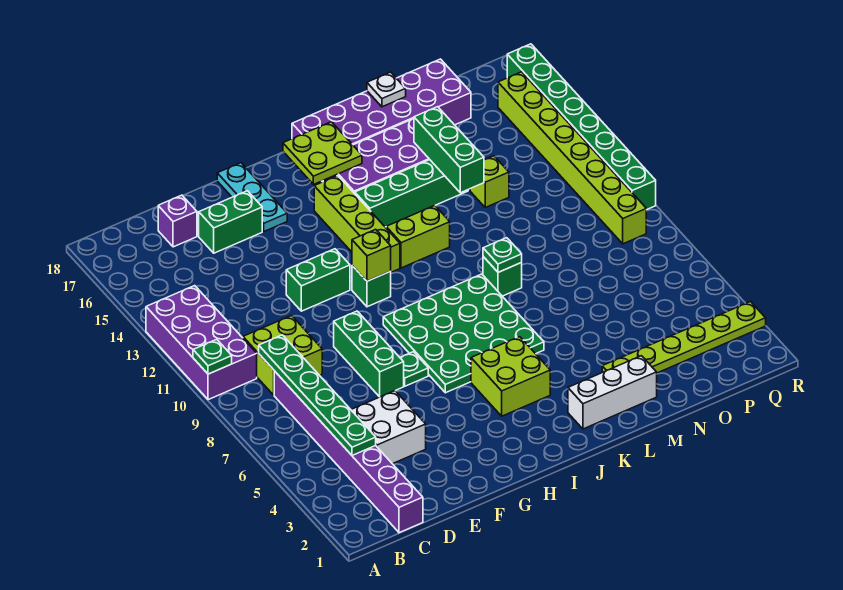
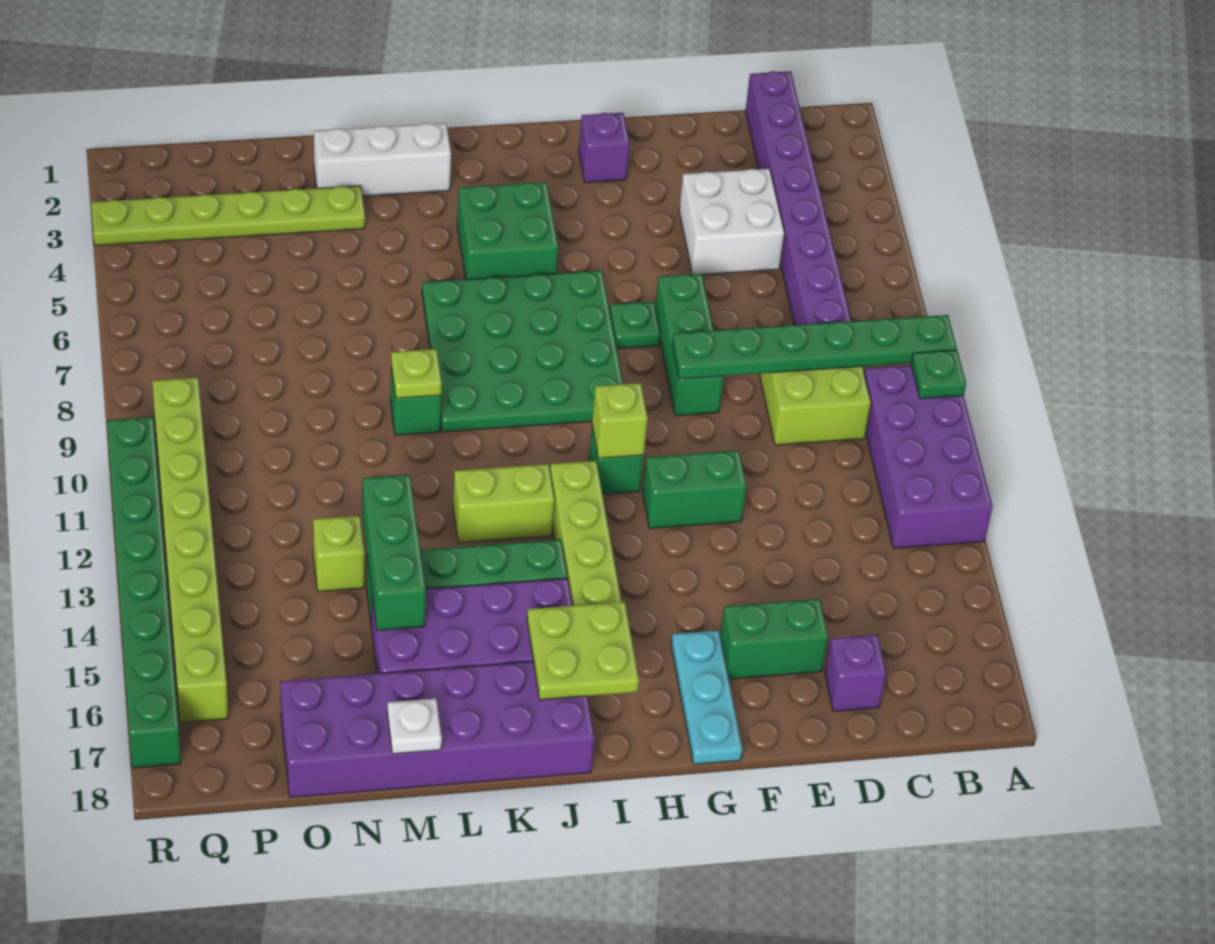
green 1x6 plate [259,335,376,455] -> green 1x6 plate turned to [672,315,957,379]
none -> purple 1x1 brick [579,113,630,183]
lime 2x2 brick [471,337,550,416] -> green 2x2 brick [457,182,558,279]
green 1x1 plate [483,238,522,272] -> lime 1x1 plate [391,349,442,398]

